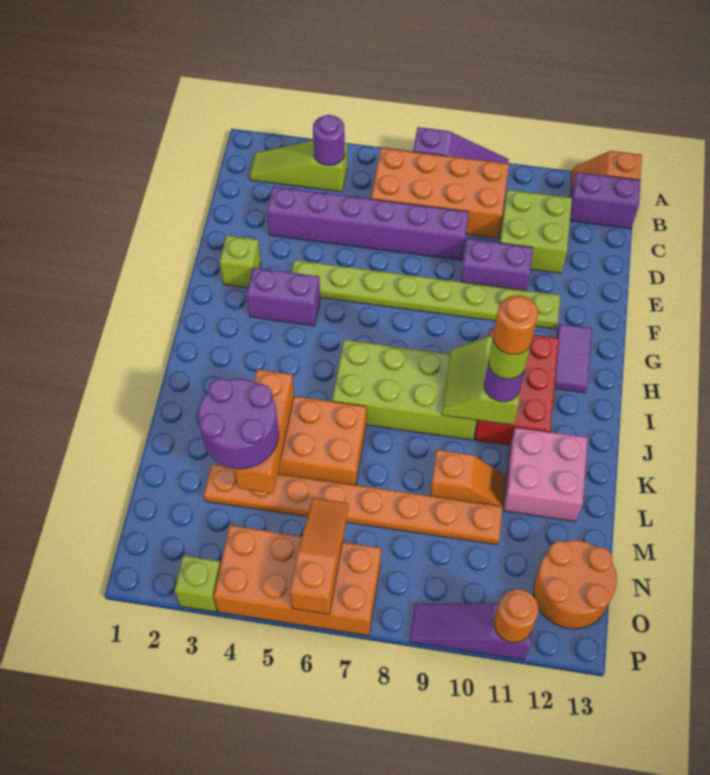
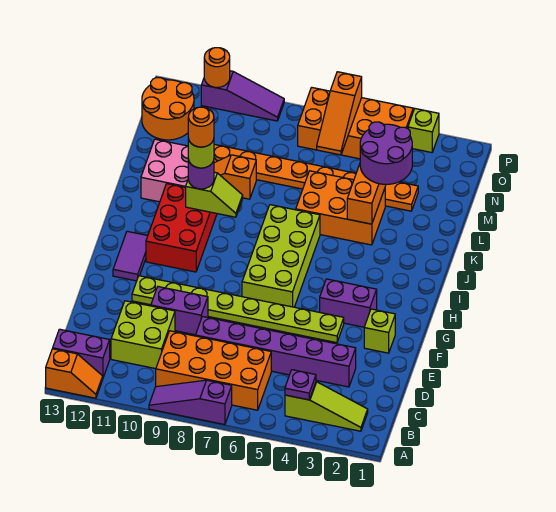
purple 1x1 round brick [313,115,345,165] -> purple 1x1 plate [285,370,316,400]
lime 2x4 brick [332,340,476,440] -> lime 2x4 brick turned to [242,205,320,307]
lime 2x2 slope [442,336,520,425] -> lime 1x2 slope [186,172,243,217]

